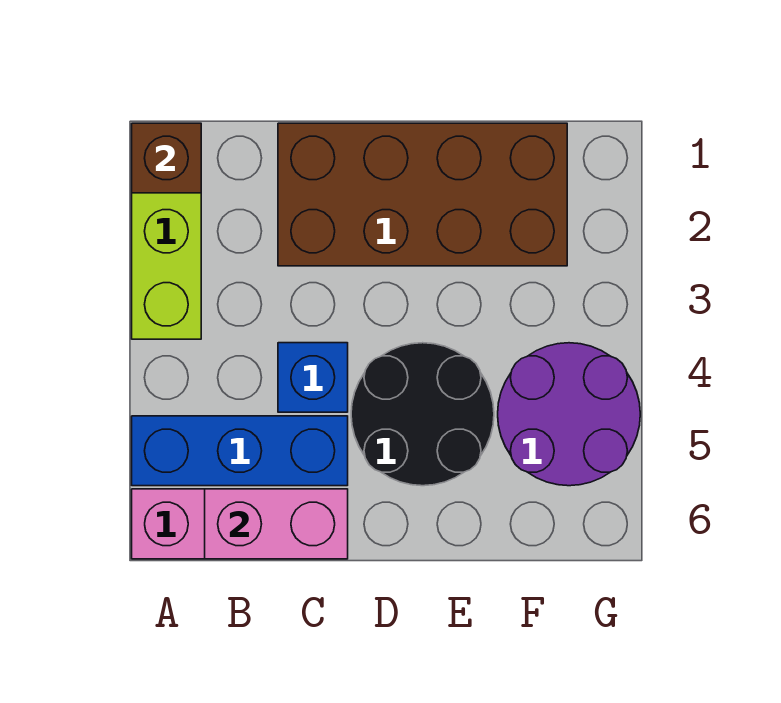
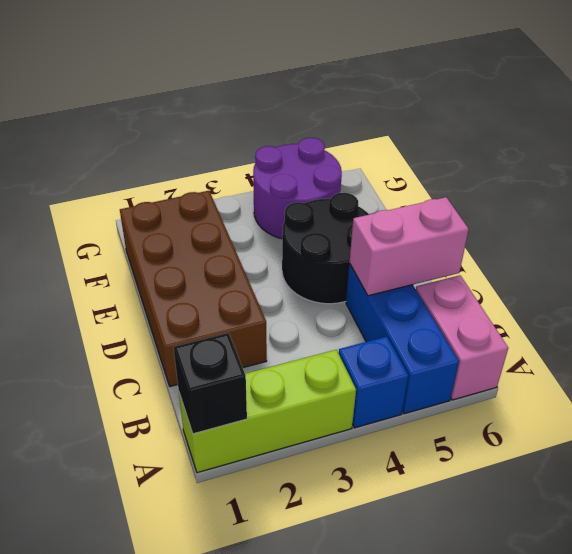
brown 1x1 brick [132,123,201,193] -> black 1x1 brick [174,333,247,434]
pink 1x2 brick [205,489,348,559] -> pink 1x2 brick turned to [349,197,469,296]
blue 1x1 brick [278,343,348,412] -> blue 1x1 brick moved to [339,337,408,428]

